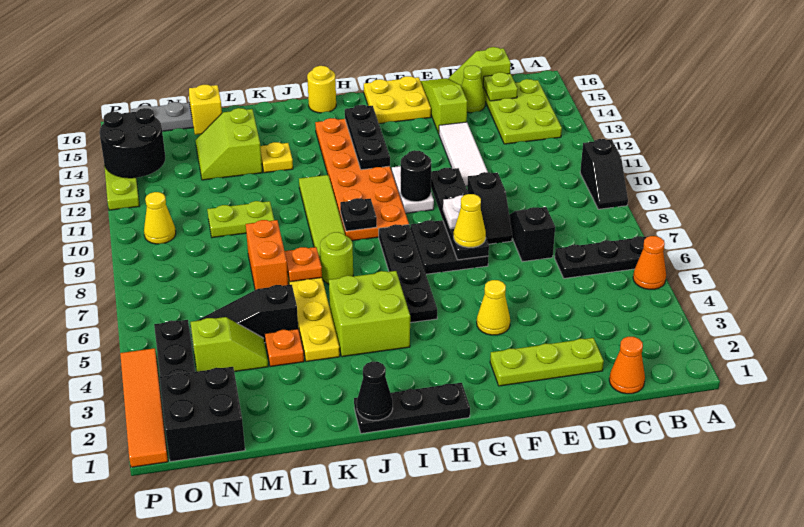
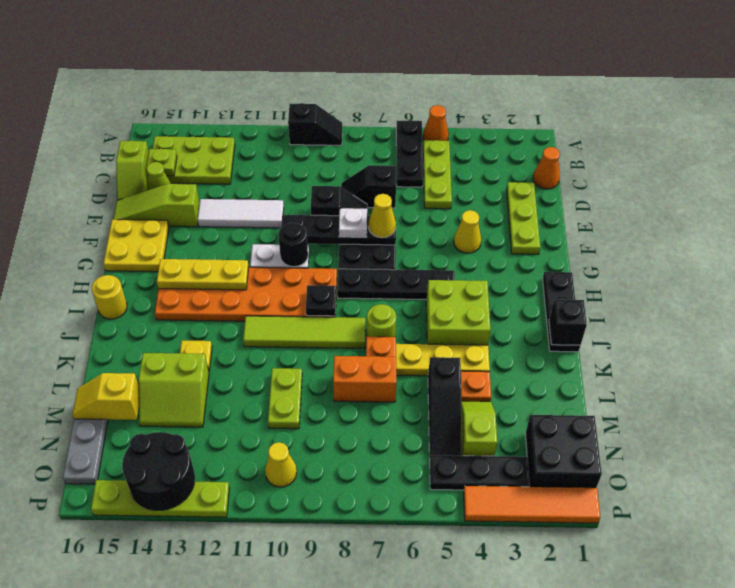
none -> lime 1x3 plate [423,140,452,209]
black 1x3 plate [345,105,390,170] -> yellow 1x3 plate [157,259,249,290]
black 1x1 cone [357,362,393,421] -> black 1x1 brick [549,300,587,345]

